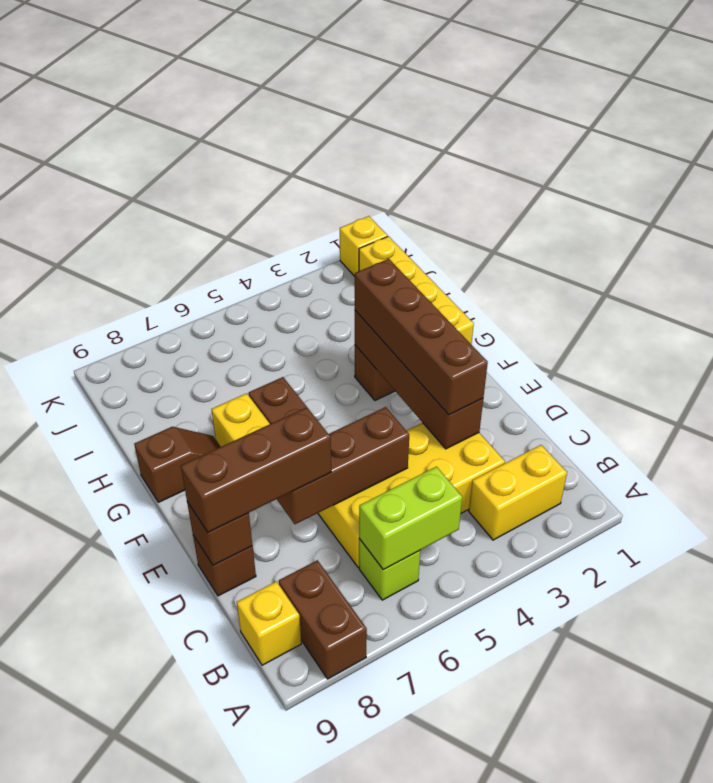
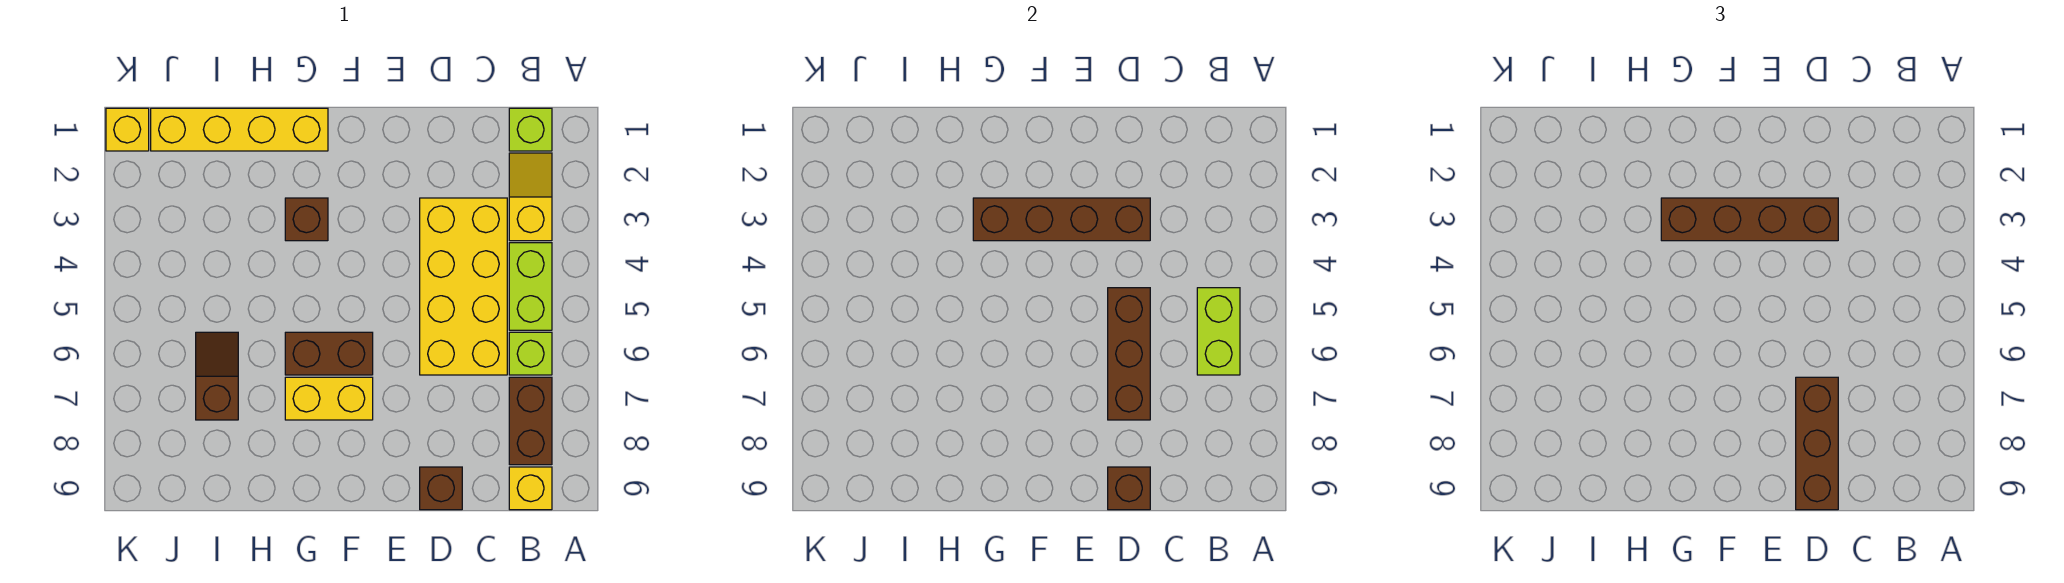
brown 1x2 brick [279,560,367,679] -> brown 1x2 brick turned to [509,377,552,465]
none -> lime 1x1 brick [509,108,552,151]
yellow 1x2 brick [469,445,567,540] -> yellow 1x2 slope [509,153,552,241]
none -> lime 1x2 brick [509,243,552,330]
brown 1x2 slope [134,427,221,502] -> brown 1x2 slope moved to [196,332,238,420]

